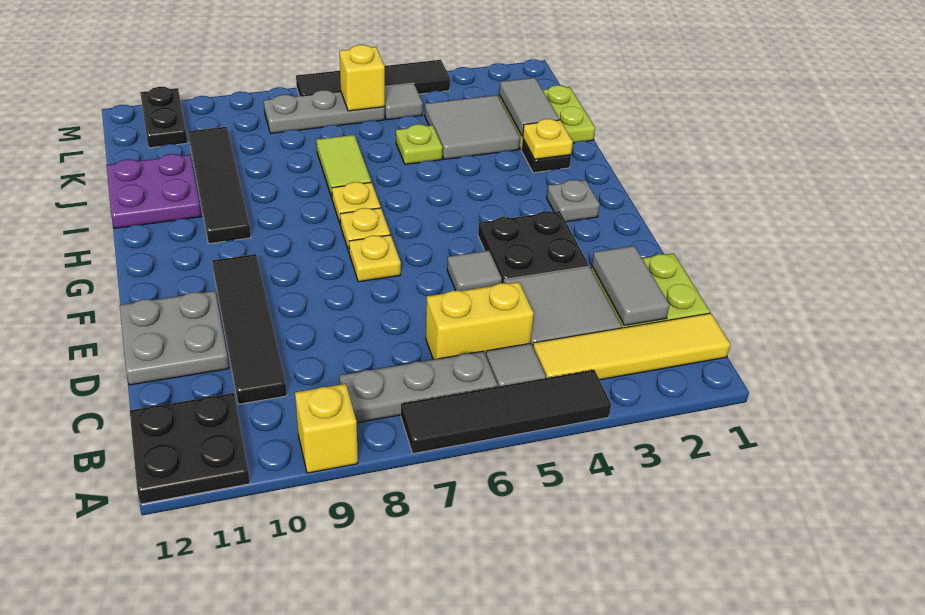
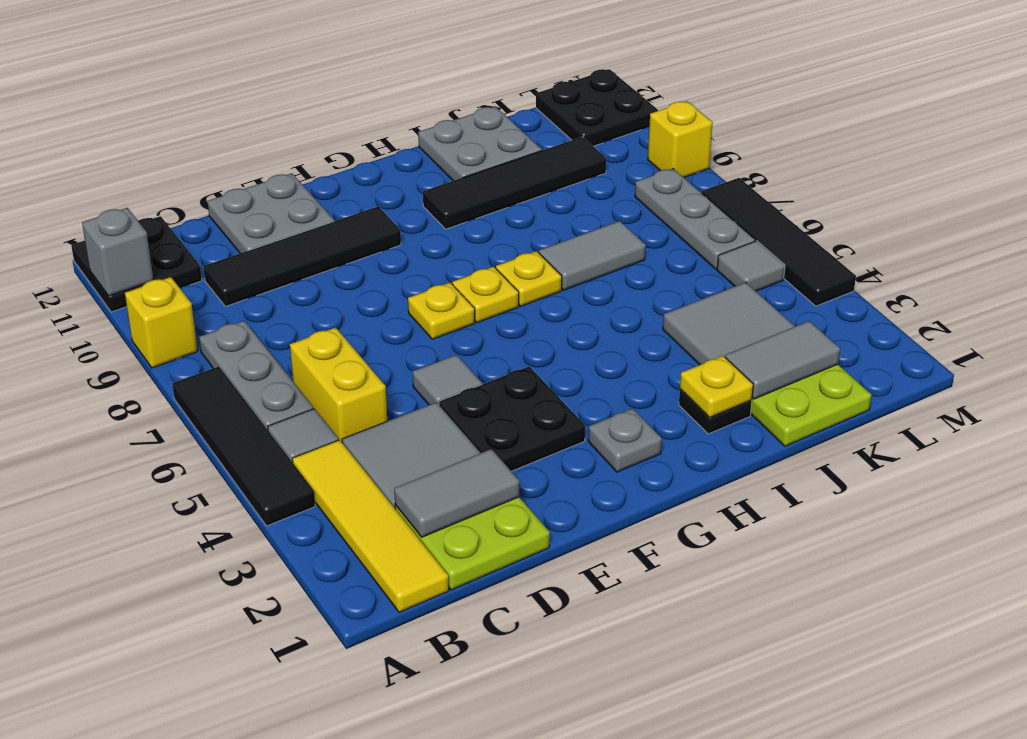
none -> grey 1x1 brick [82,208,153,296]
lime 1x2 tile [316,135,371,198] -> grey 1x2 tile [539,221,646,290]
purple 2x2 plate [106,154,201,228] -> grey 2x2 plate [418,107,542,181]
lime 1x1 plate [396,124,443,164] -> none
yellow 1x1 brick [339,45,385,111] -> yellow 1x1 brick moved to [648,101,713,177]
black 1x2 plate [140,87,188,148] -> black 2x2 plate [536,69,658,146]

